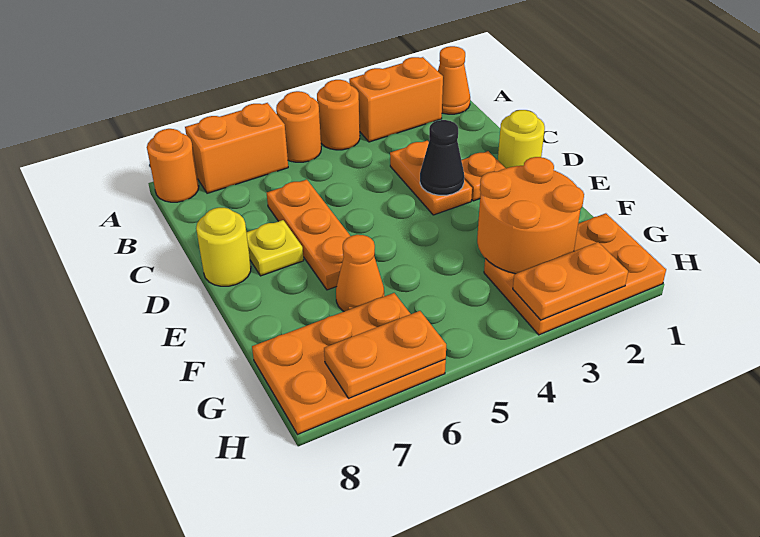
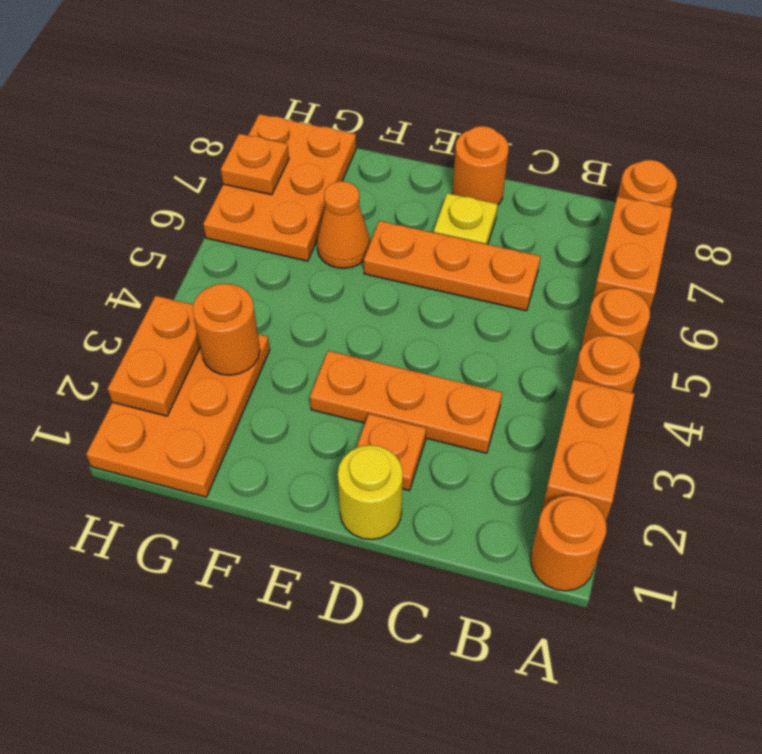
orange 1x1 cone [438,46,470,114] -> orange 1x1 round brick [531,495,606,591]
orange 1x2 plate [390,141,472,215] -> orange 1x3 plate [310,351,502,453]
black 1x1 cone [420,120,464,195] -> none
yellow 1x1 round brick [196,208,251,286] -> orange 1x1 round brick [452,126,509,205]
orange 2x2 round brick [477,157,584,274] -> orange 1x1 round brick [193,284,260,375]
orange 1x2 plate [324,311,446,398] -> orange 1x1 plate [221,134,289,195]

